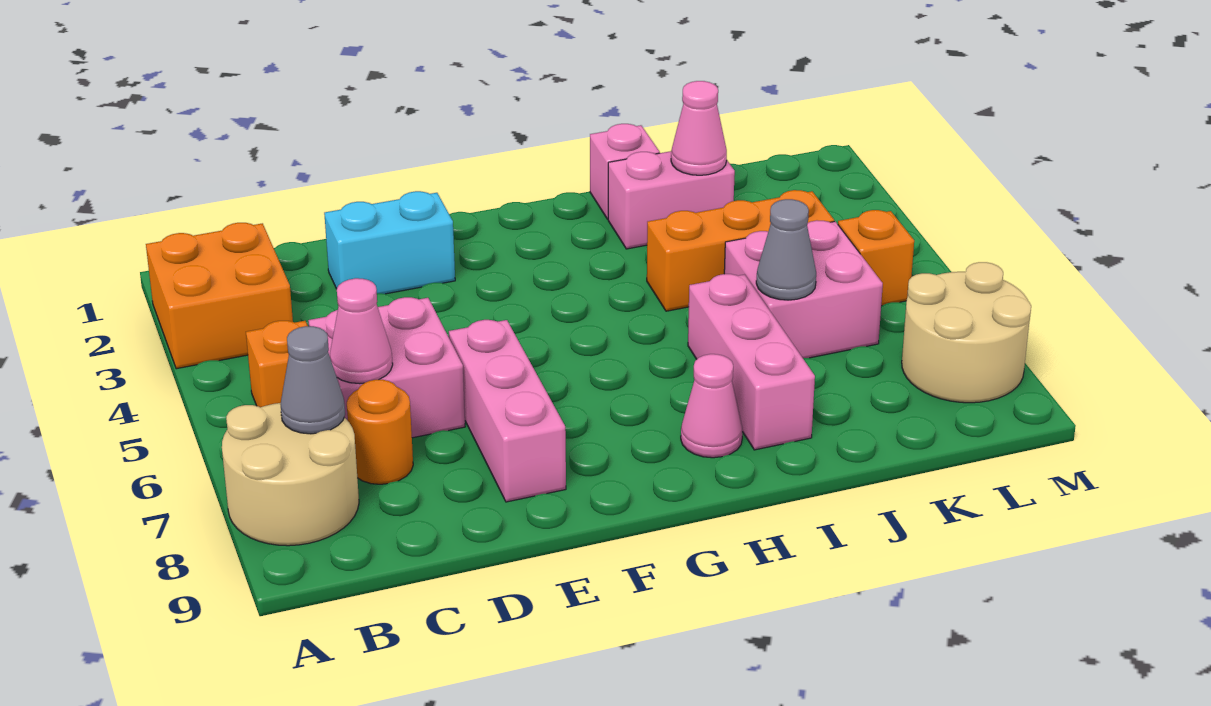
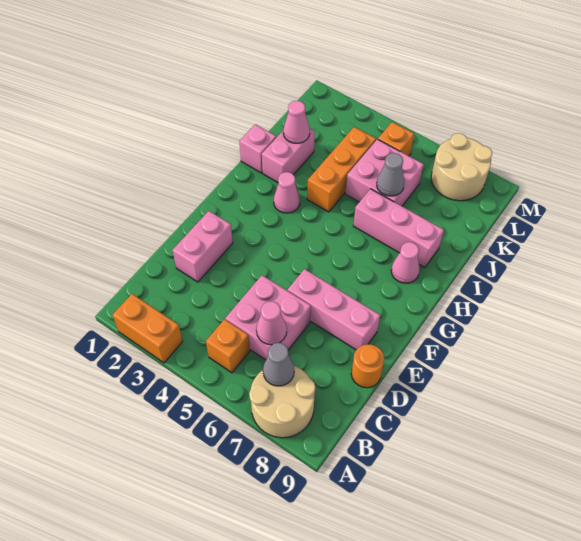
orange 2x2 brick [146,223,293,369] -> orange 1x2 brick [112,294,183,363]
orange 1x1 round brick [347,380,413,484] -> orange 1x1 round brick moved to [351,344,384,388]
cyan 1x2 brick [324,191,455,294] -> pink 1x2 brick [172,211,233,282]
none -> pink 1x1 cone [274,172,300,213]

